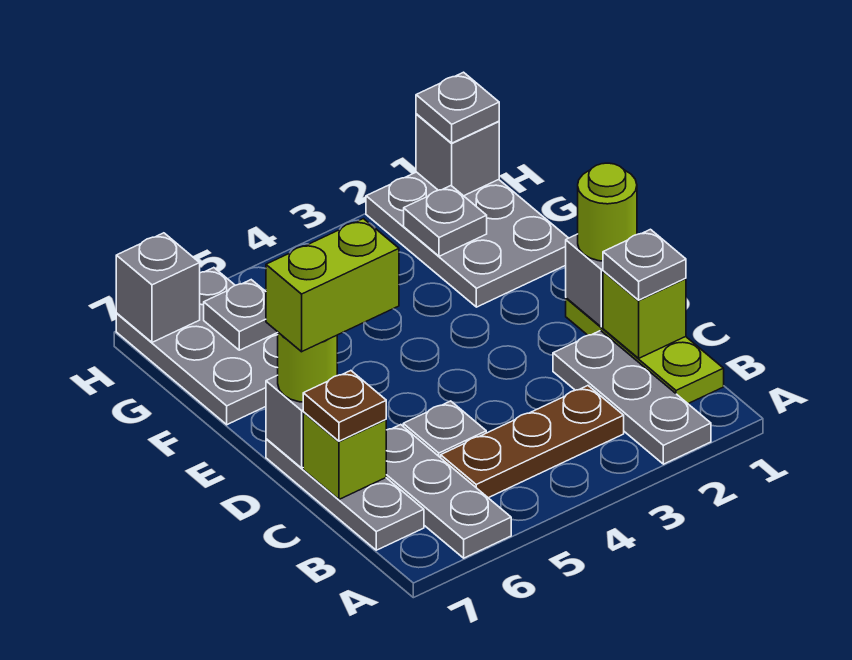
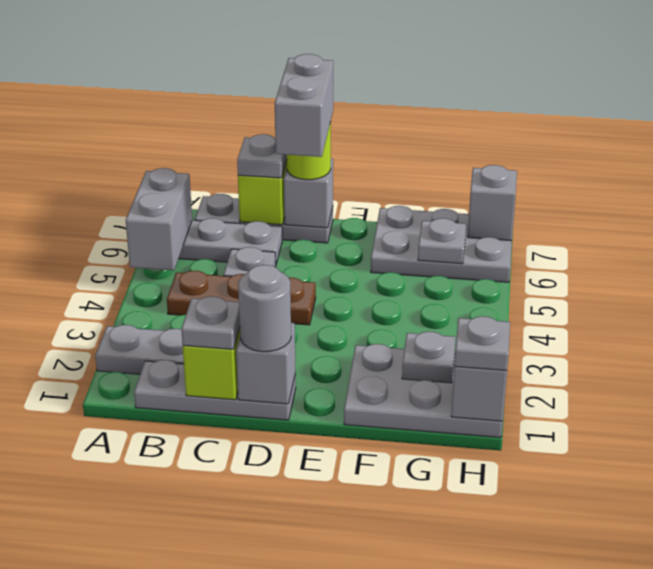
none -> grey 1x2 brick [126,168,192,270]
lime 1x3 plate [566,298,724,404] -> grey 1x3 plate [134,360,296,420]
brown 1x3 plate [441,386,624,498] -> brown 1x3 plate turned to [167,271,316,325]
brown 1x1 plate [303,371,386,441] -> grey 1x1 plate [237,134,287,178]
lime 1x1 round brick [578,163,637,261] -> grey 1x1 round brick [238,265,291,352]
lime 1x2 brick [266,219,399,352] -> grey 1x2 brick [275,54,333,157]

